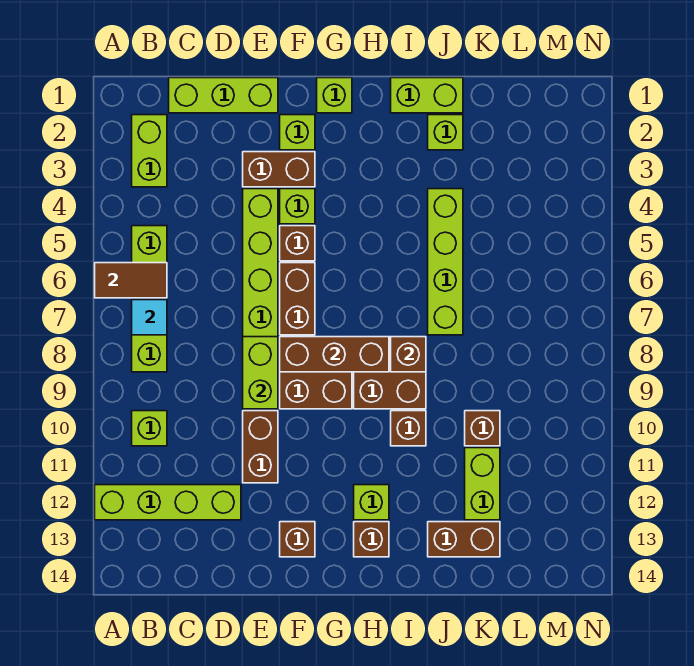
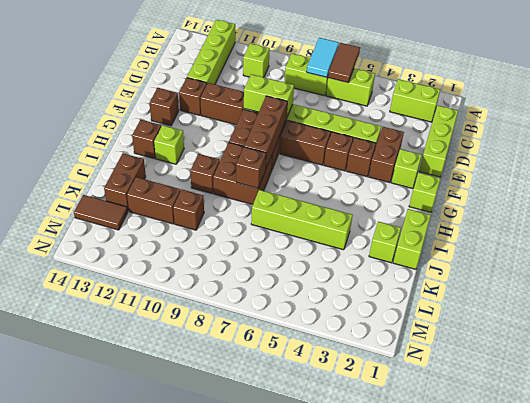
cyan 1x1 tile [132,300,167,335] -> cyan 1x2 tile [307,38,339,77]
none -> brown 1x1 brick [179,78,207,115]
lime 1x1 brick [280,189,315,224] -> brown 1x1 brick [346,138,376,177]
lime 1x2 brick [465,448,500,520] -> brown 1x2 brick [127,177,181,224]
none -> brown 1x2 tile [74,195,128,230]

